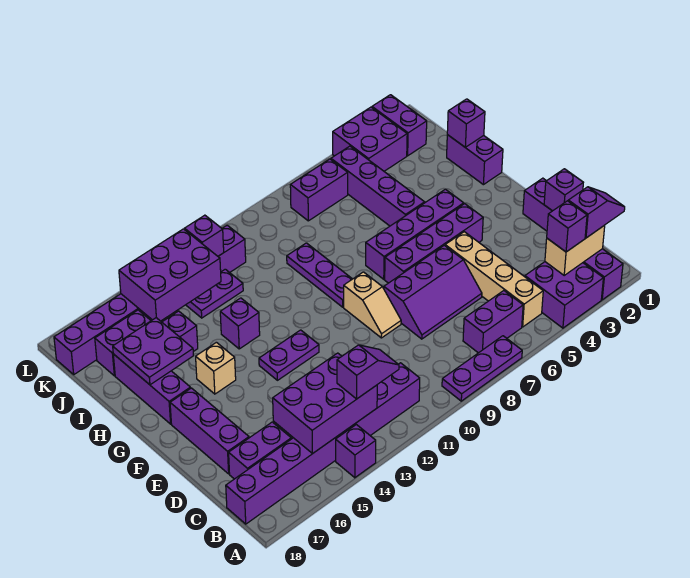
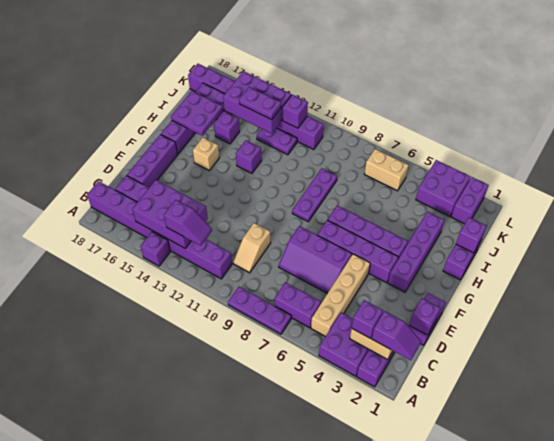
tan 1x2 slope [344,272,401,338] -> tan 1x2 slope moved to [233,223,271,273]
purple 1x2 plate [259,330,319,380] -> purple 1x2 plate moved to [239,87,281,120]
purple 1x4 brick [331,146,425,226] -> purple 1x4 brick moved to [388,212,445,292]
purple 1x2 brick [290,159,348,221] -> tan 1x2 brick [364,149,409,191]

